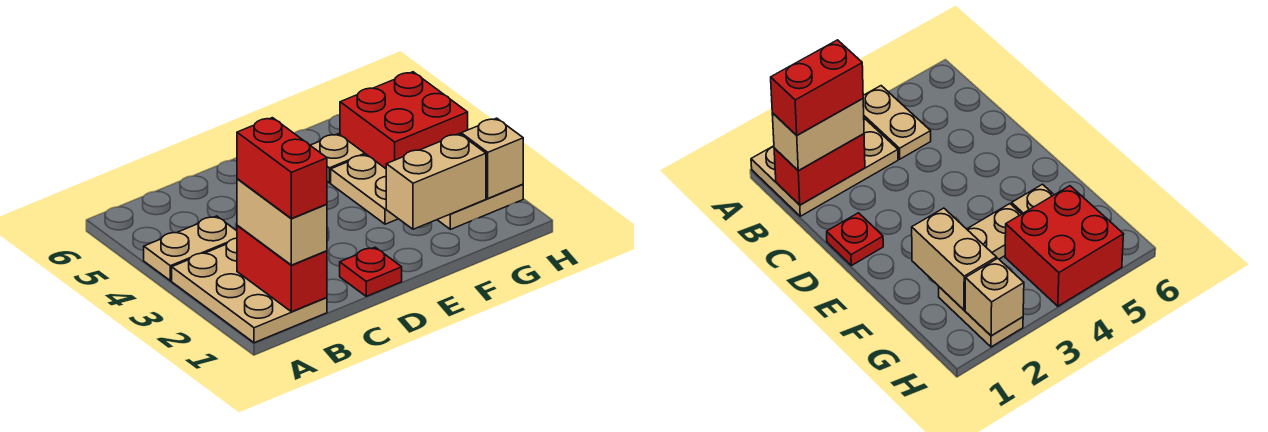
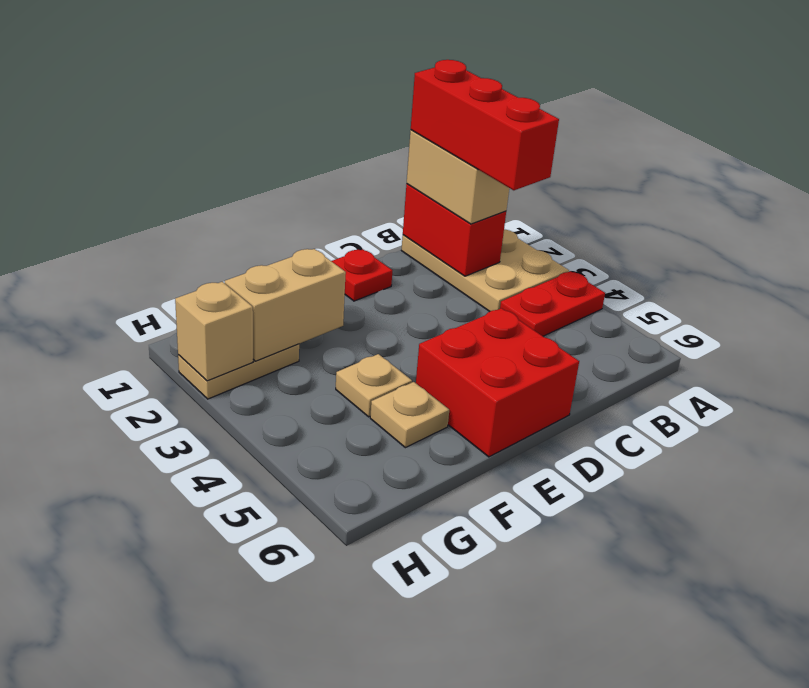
tan 1x2 plate [144,216,237,281] -> red 1x2 plate [500,271,605,336]
red 1x2 brick [237,118,327,219] -> red 1x3 brick [411,60,559,190]
tan 1x2 plate [331,154,398,224] -> tan 1x1 plate [336,354,412,417]
red 2x2 brick [340,72,468,169] -> red 2x2 brick moved to [416,308,579,457]

